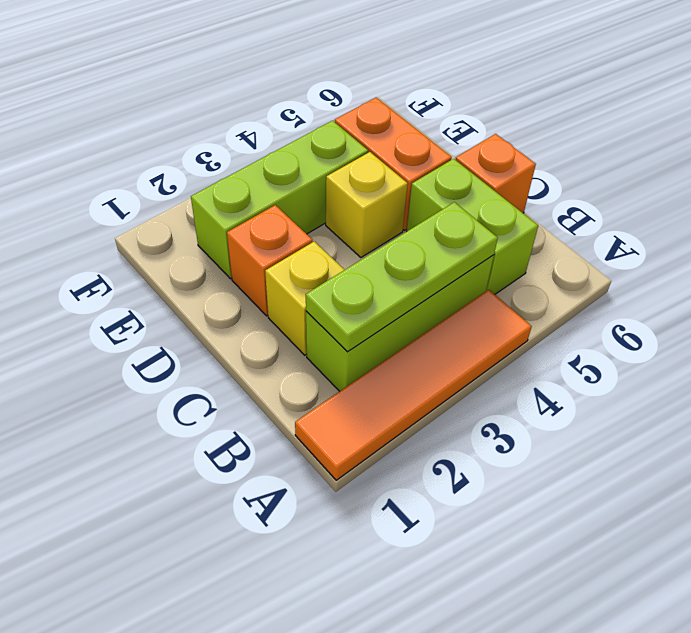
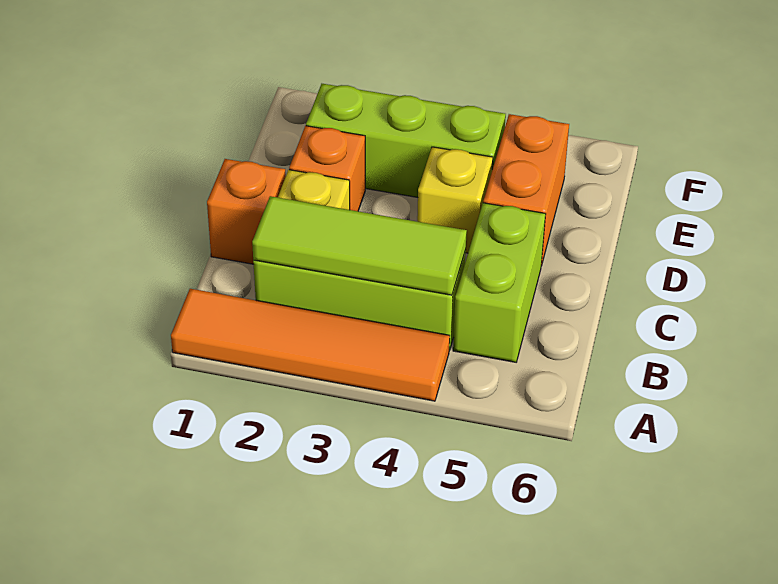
lime 1x3 plate [306,202,498,352] -> lime 1x3 tile [252,196,467,295]
orange 1x1 brick [455,134,536,213] -> orange 1x1 brick moved to [207,159,286,264]

